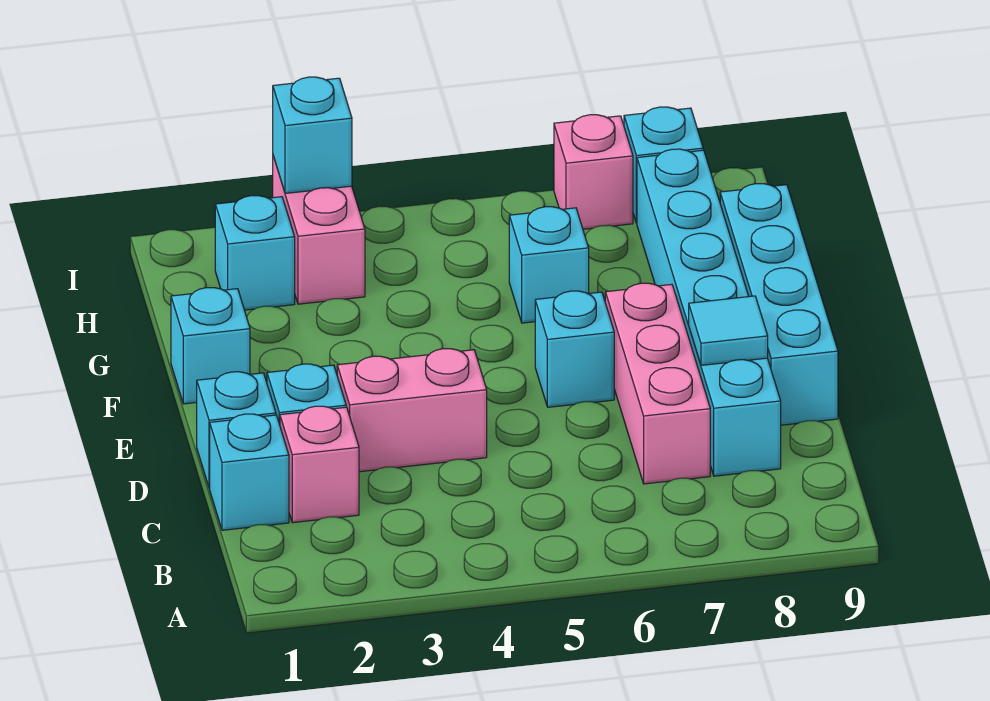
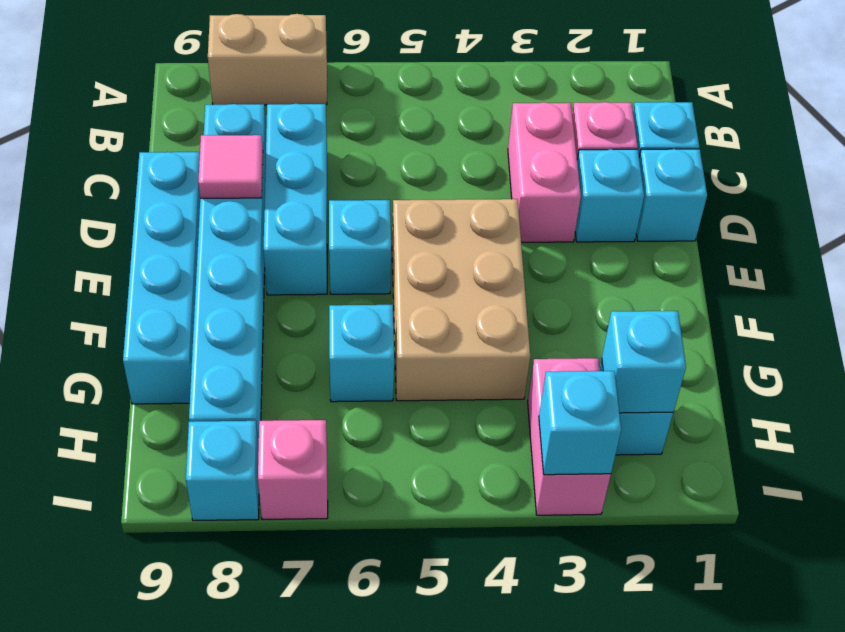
none -> tan 1x2 brick [208,14,327,105]
pink 1x3 brick [605,283,710,484] -> cyan 1x3 brick [264,104,327,295]
pink 1x2 brick [337,349,487,472] -> pink 1x2 brick turned to [508,102,581,242]
cyan 1x1 tile [689,296,768,365] -> pink 1x1 tile [198,135,263,198]
none -> tan 2x3 brick [392,199,530,401]
cyan 1x1 brick [171,288,250,404] -> cyan 1x1 brick moved to [602,311,686,413]

